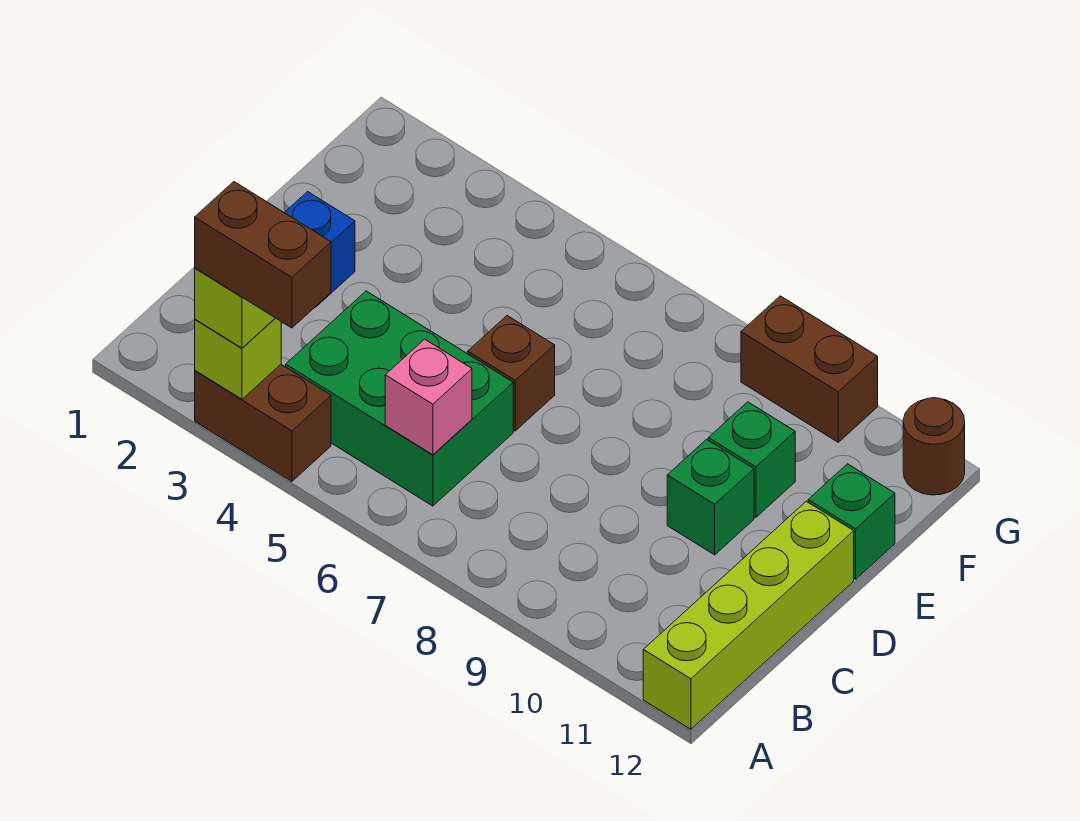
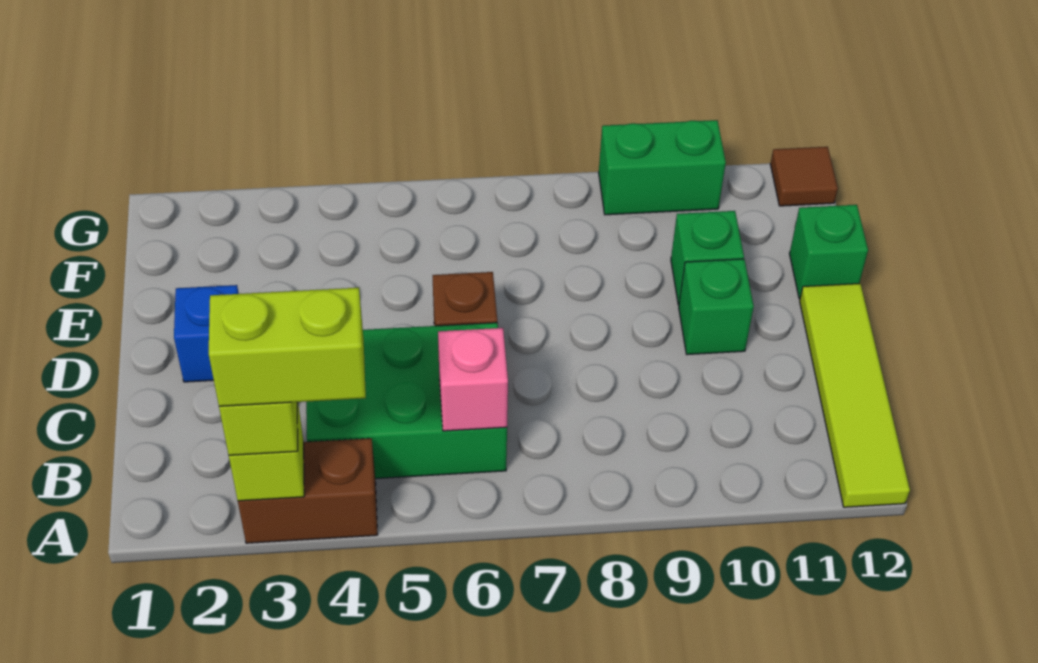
brown 1x2 brick [195,182,331,328] -> lime 1x2 brick [209,288,366,406]
lime 1x4 brick [643,501,854,729] -> lime 1x4 tile [800,283,910,507]
brown 1x2 brick [741,296,878,442] -> green 1x2 brick [599,120,726,215]
brown 1x1 round brick [903,398,965,495] -> brown 1x1 tile [770,147,838,206]

